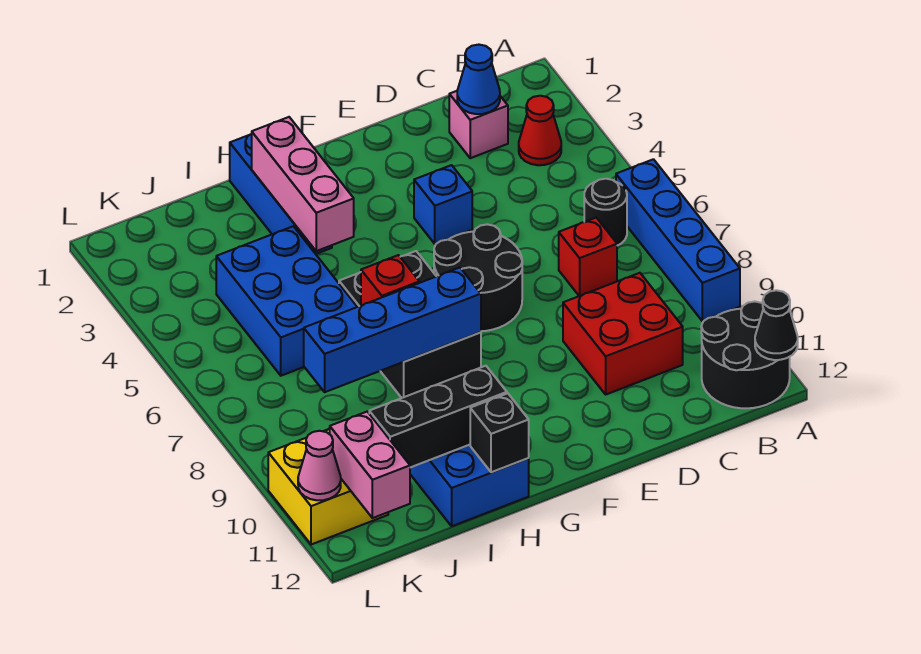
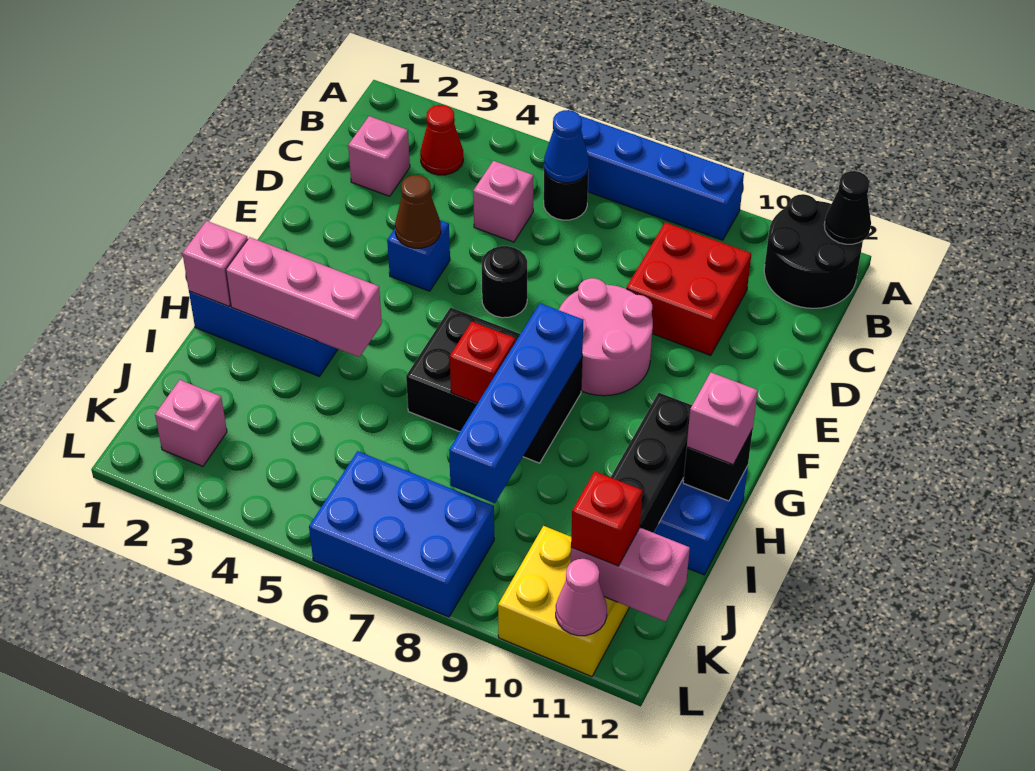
blue 1x1 cone [457,45,500,114] -> blue 1x1 cone moved to [544,110,589,183]
none -> pink 1x1 brick [473,161,534,242]
red 1x1 brick [559,218,617,296] -> red 1x1 brick moved to [571,471,643,566]
none -> brown 1x1 cone [395,175,441,248]
black 2x2 round brick [434,224,522,331] -> black 1x1 round brick [482,246,527,318]
none -> pink 2x2 round brick [559,278,653,396]
none -> pink 1x1 brick [182,221,248,306]
none -> pink 1x1 brick [687,373,758,465]
blue 2x3 brick [216,226,357,376] -> blue 2x3 brick moved to [309,451,494,617]
none -> pink 1x1 brick [155,380,227,466]

